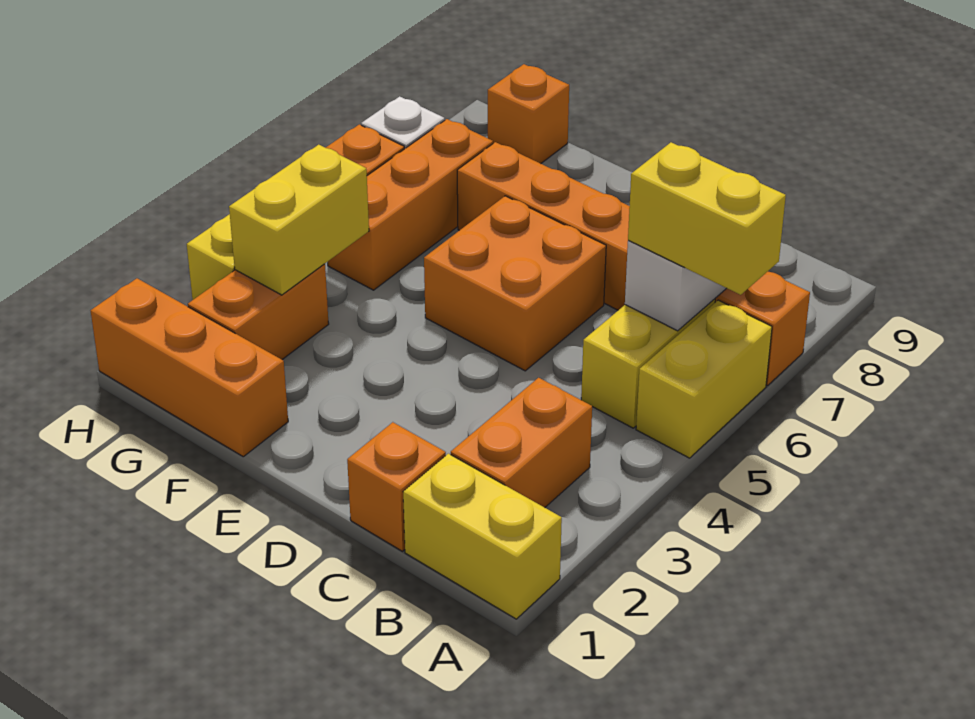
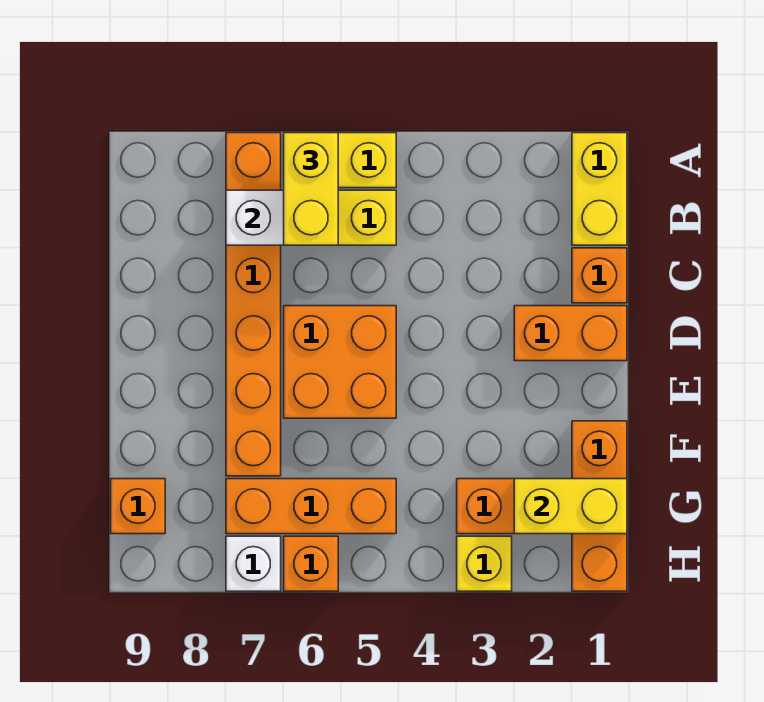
orange 1x2 brick [451,378,592,507] -> orange 1x2 brick moved to [514,306,627,361]
yellow 1x2 brick [229,145,369,295] -> yellow 1x2 brick moved to [514,479,627,534]

